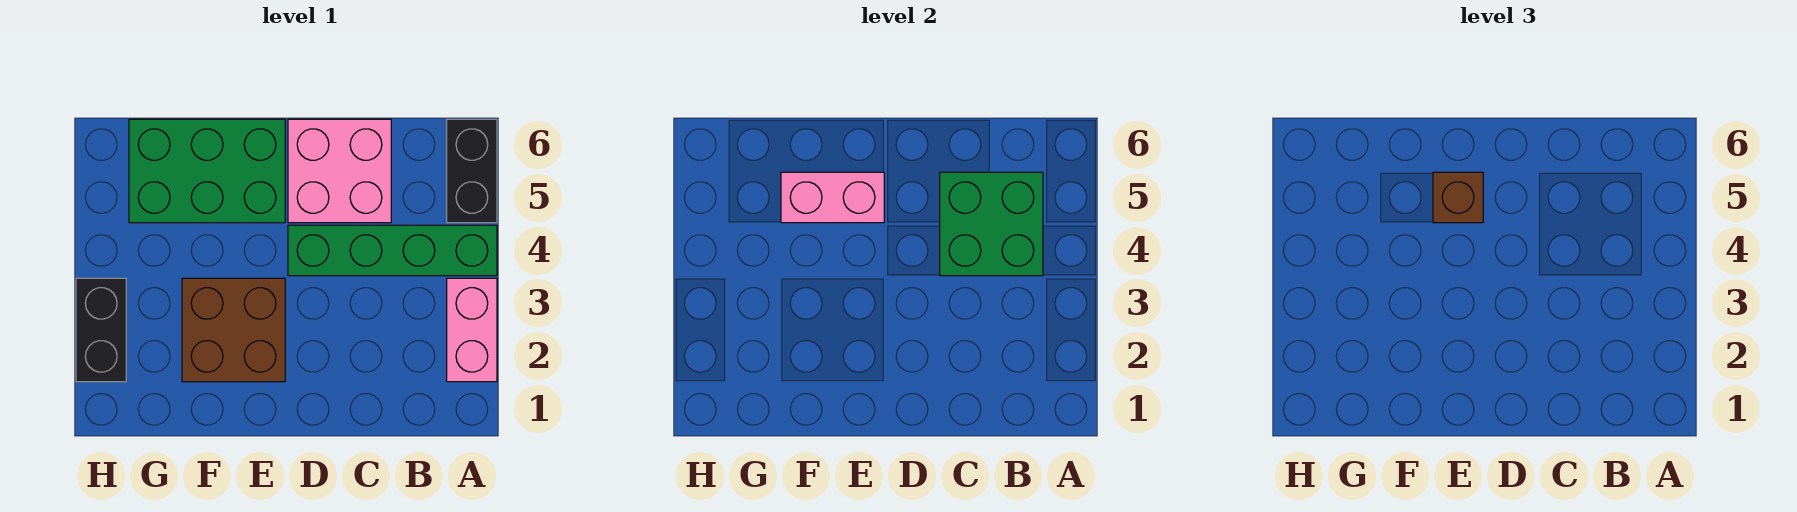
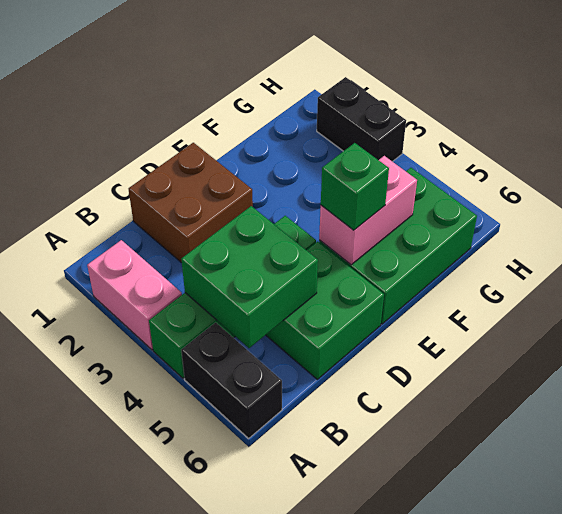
pink 2x2 brick [288,119,391,223] -> green 2x2 brick [266,241,384,379]
brown 2x2 brick [182,278,285,382] -> brown 2x2 brick moved to [129,143,253,263]
brown 1x1 brick [1433,172,1483,223] -> green 1x1 brick [321,143,389,230]

